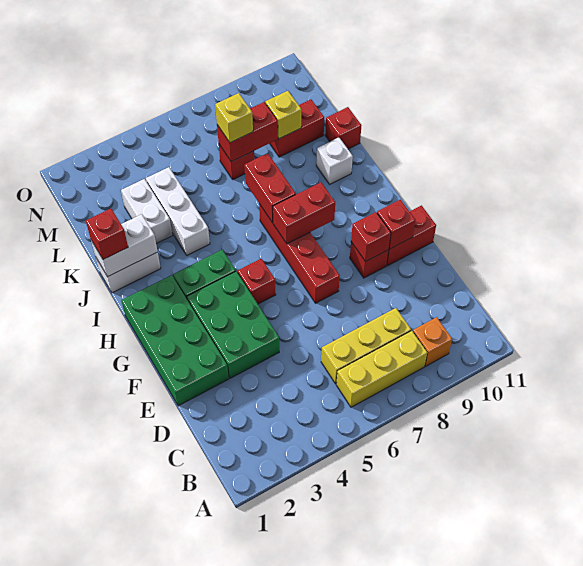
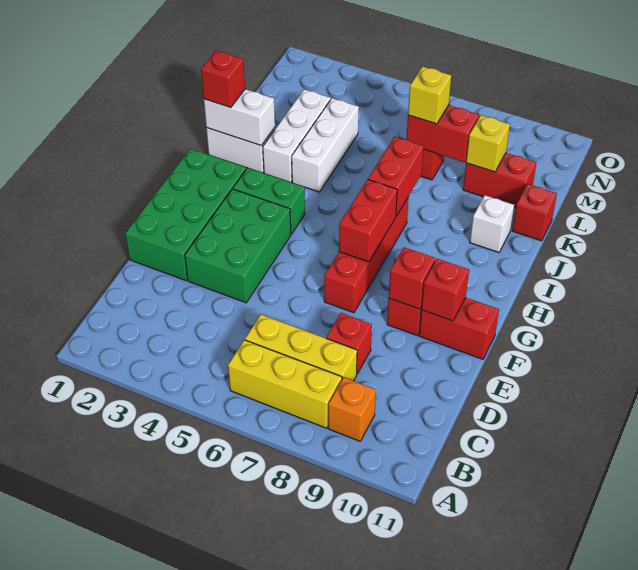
red 1x1 brick [237,259,276,304] -> red 1x1 brick moved to [326,313,372,374]
red 1x2 brick [273,182,335,244] -> red 1x2 brick turned to [339,180,397,262]
white 1x2 brick [121,179,172,244] -> white 1x3 brick [263,89,331,182]

